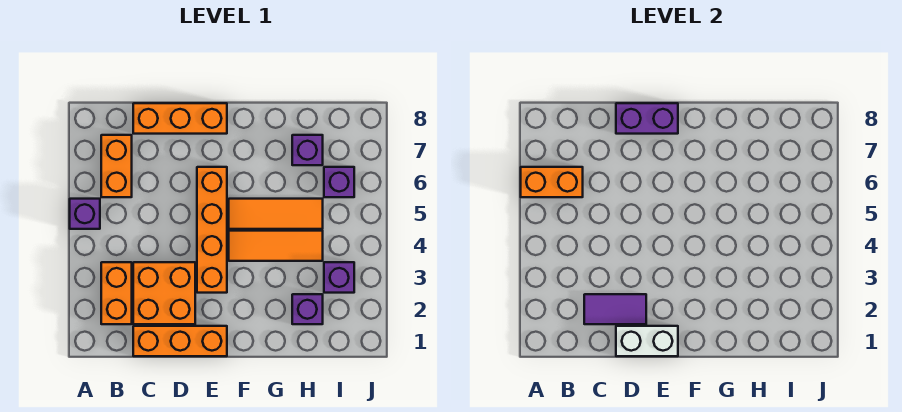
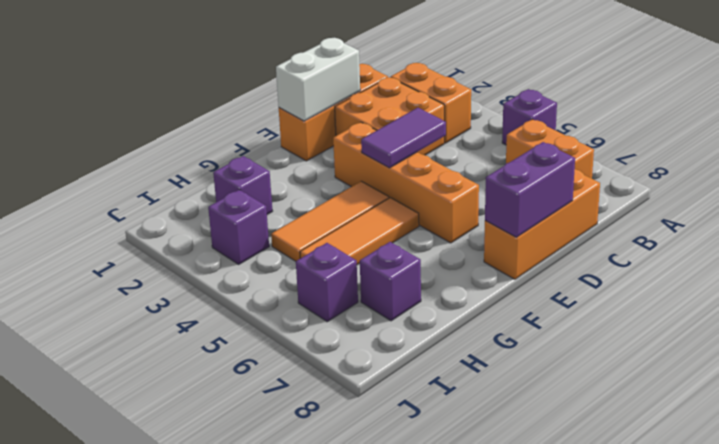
orange 1x2 brick [521,167,583,197] -> none
purple 1x2 tile [584,294,646,324] -> purple 1x2 tile moved to [361,108,446,168]

